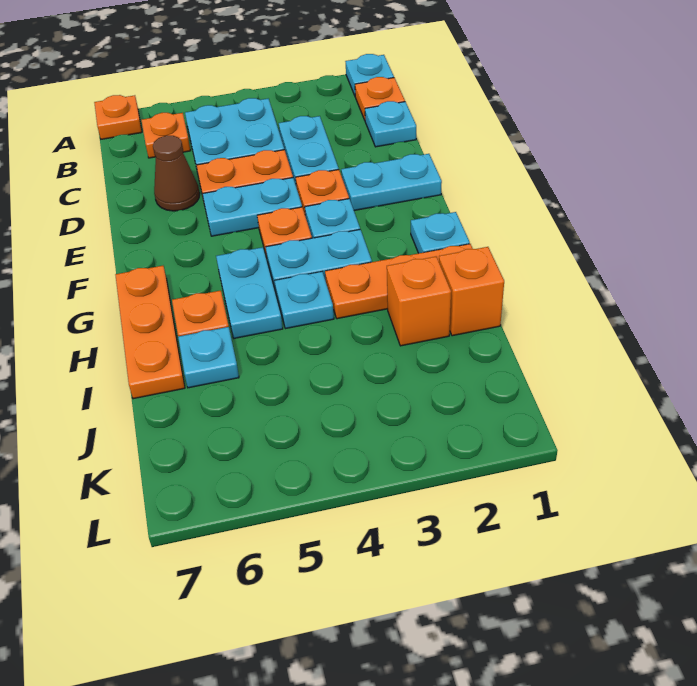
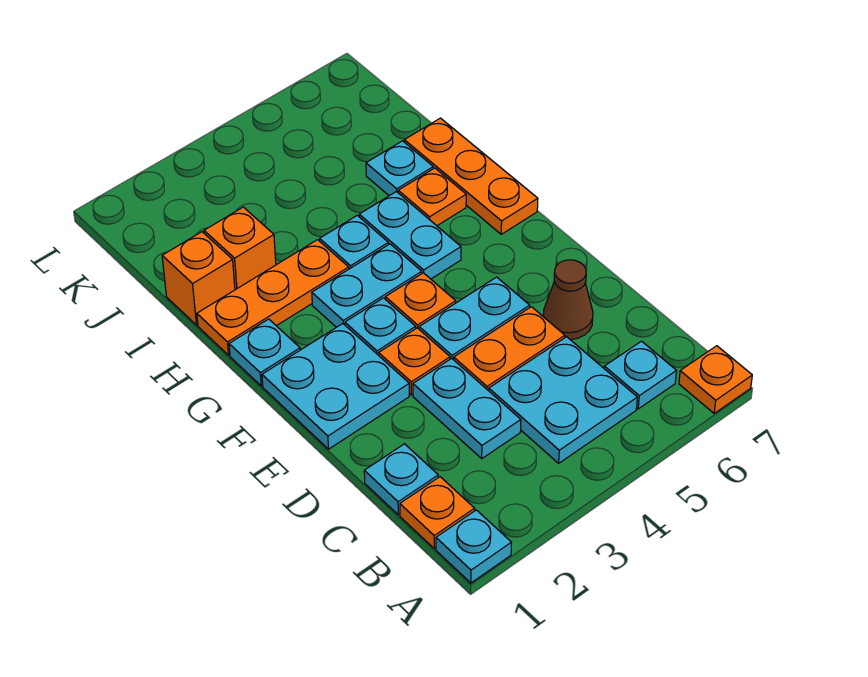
orange 1x1 plate [142,113,190,158] -> cyan 1x1 plate [604,341,676,409]
cyan 1x2 plate [341,154,442,211] -> cyan 2x2 plate [262,324,409,449]

